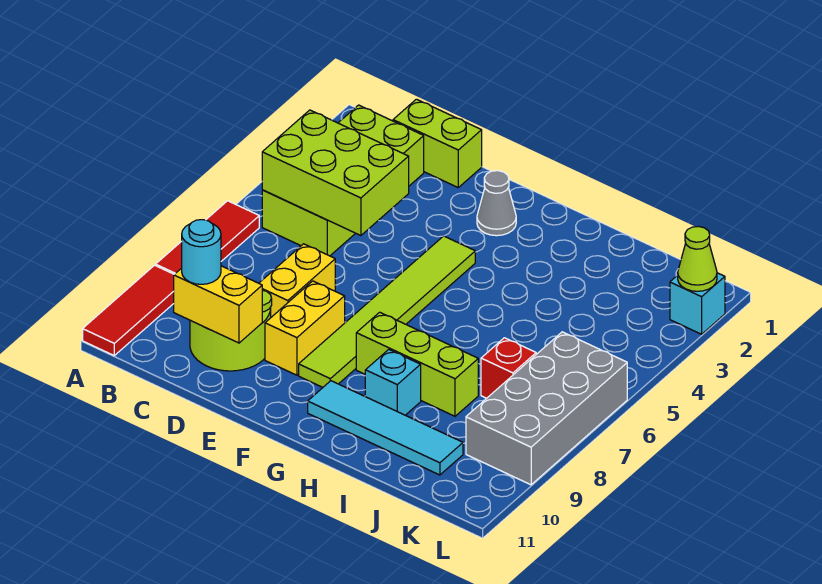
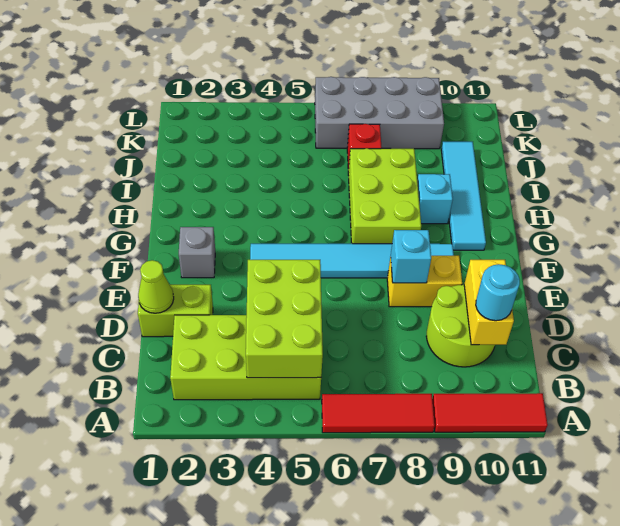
lime 1x2 brick [393,99,482,187] -> lime 1x2 brick turned to [138,285,213,337]
yellow 1x2 brick [259,244,335,317] -> none
grey 1x1 cone [477,171,516,236] -> grey 1x1 brick [179,227,215,278]
lime 1x6 tile [299,236,475,387] -> cyan 1x6 tile [250,244,454,278]
lime 1x3 brick [356,312,478,416] -> lime 2x3 brick [348,148,421,244]
cyan 1x1 brick [670,273,725,334] -> cyan 1x1 brick moved to [391,230,431,283]
lime 1x1 cone [678,226,717,291] -> lime 1x1 cone moved to [138,260,174,313]

